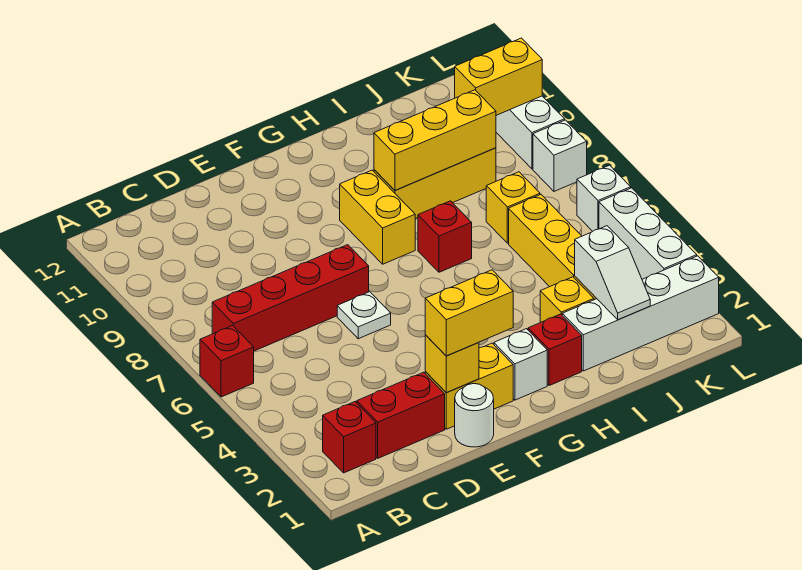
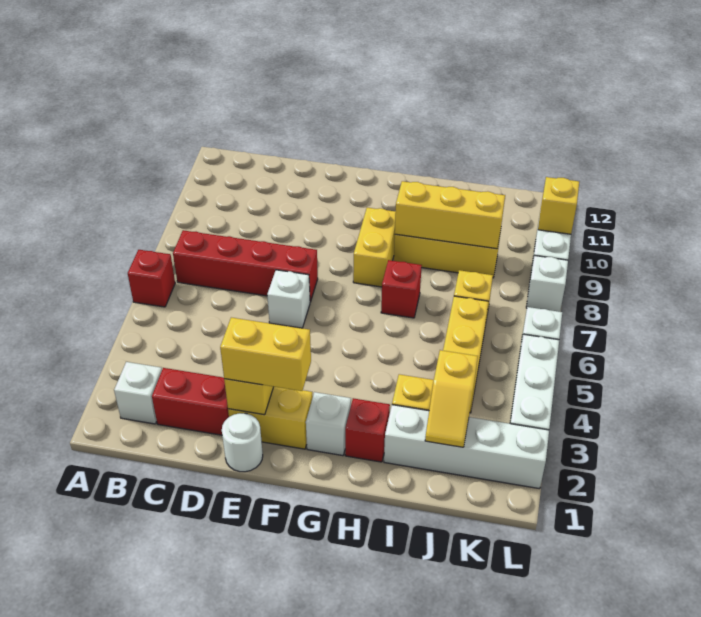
red 1x1 brick [323,402,376,473] -> white 1x1 brick [114,362,162,424]
white 1x1 plate [337,292,391,339] -> white 1x1 brick [267,270,310,328]
white 1x2 slope [575,226,650,320] -> yellow 1x2 slope [425,350,478,447]
yellow 1x2 brick [455,38,542,115] -> yellow 1x1 brick [538,177,579,234]

